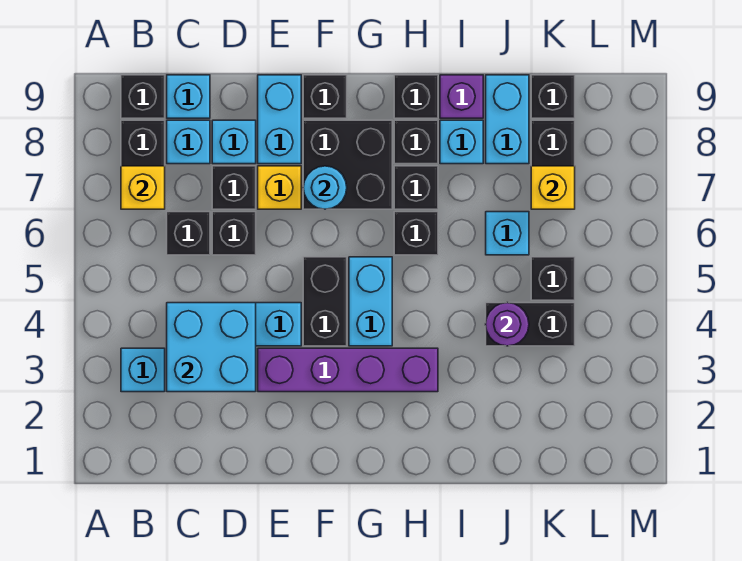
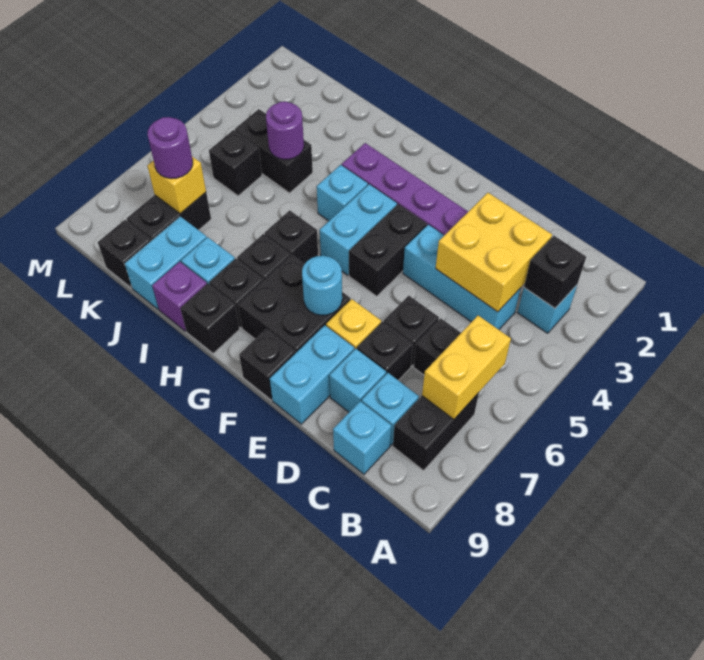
yellow 1x1 brick [121,166,165,209] -> yellow 1x2 brick [422,316,511,419]
black 1x1 brick [121,75,165,118] -> black 1x1 brick moved to [524,236,586,308]
cyan 2x2 brick [167,303,256,392] -> yellow 2x2 brick [436,193,552,312]
cyan 1x1 brick [486,212,529,255] -> cyan 1x1 brick moved to [317,165,368,221]
none -> purple 1x1 round brick [148,117,193,179]

